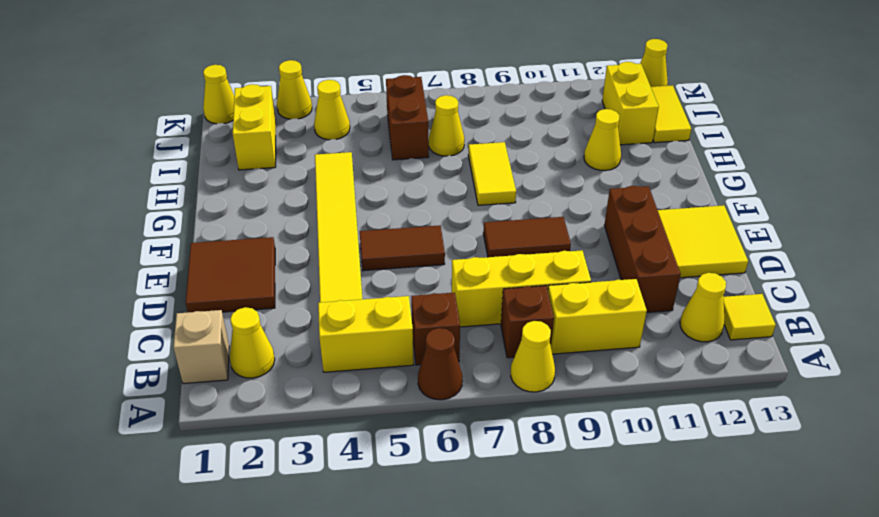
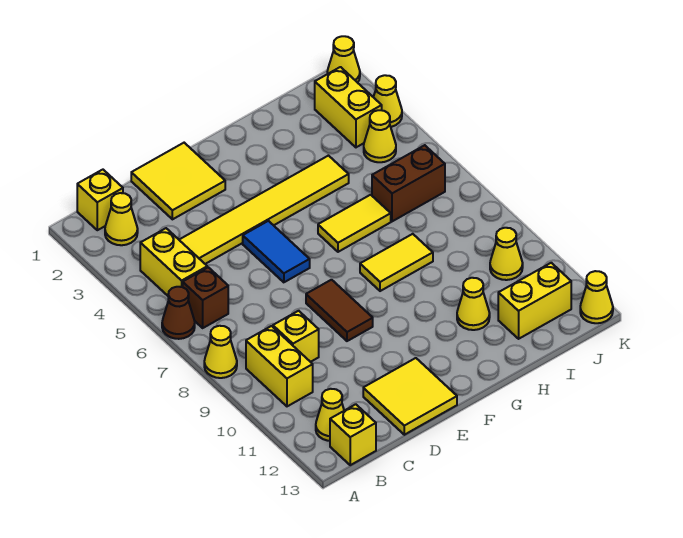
tan 1x1 brick [173,310,229,384] -> yellow 1x1 brick [77,170,123,230]
brown 1x1 brick [501,286,554,358] -> none
yellow 1x1 tile [724,294,776,340] -> yellow 1x1 brick [330,404,376,465]
yellow 1x3 brick [452,250,591,327] -> yellow 1x1 brick [273,311,319,362]
brown 1x3 brick [604,186,681,312] -> none
brown 2x2 tile [186,237,275,312] -> yellow 2x2 tile [131,143,225,219]
brown 1x2 tile [360,225,445,271] -> blue 1x2 tile [243,221,310,282]
yellow 1x2 brick [233,84,276,170] -> yellow 1x2 brick turned to [315,67,382,147]
yellow 1x1 cone [429,95,464,156] -> yellow 1x1 cone moved to [490,228,523,280]
yellow 1x2 tile [651,85,691,143] -> yellow 1x2 tile moved to [318,195,391,252]

